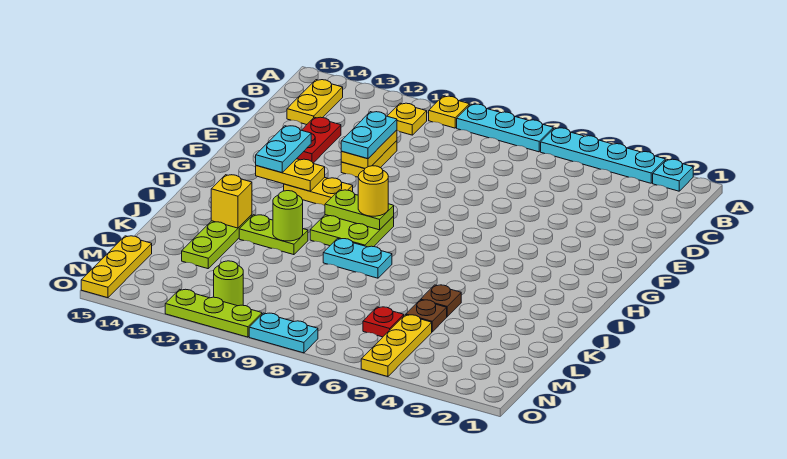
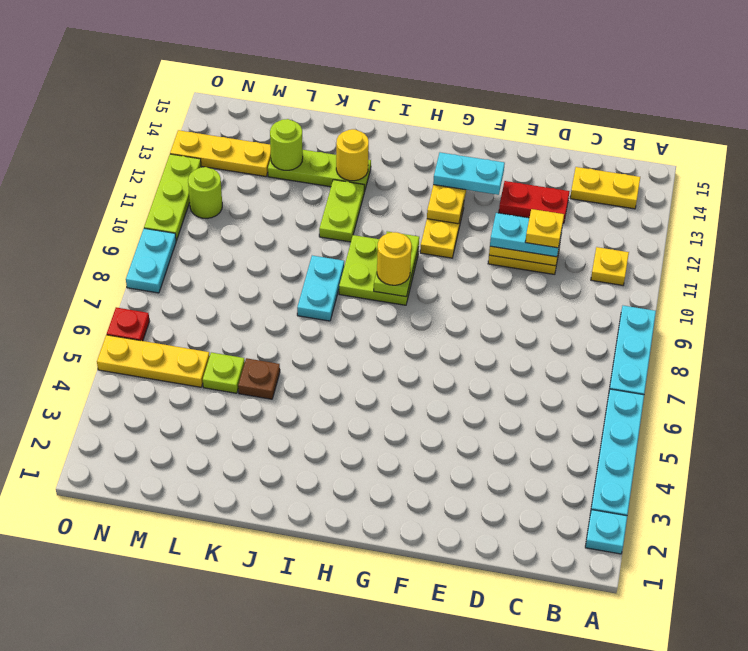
yellow 1x1 plate [429,96,469,128] -> yellow 1x1 plate moved to [525,209,564,248]
lime 1x1 round brick [273,191,303,241] -> lime 1x1 round brick moved to [270,119,303,170]
yellow 1x1 brick [211,175,252,228] -> yellow 1x1 round brick [336,129,369,181]
brown 1x1 plate [406,300,447,332] -> lime 1x1 plate [203,352,245,393]
red 1x1 plate [363,307,404,337] -> red 1x1 plate moved to [107,307,150,341]
yellow 1x3 plate [81,236,152,298] -> yellow 1x3 plate moved to [170,130,271,176]

